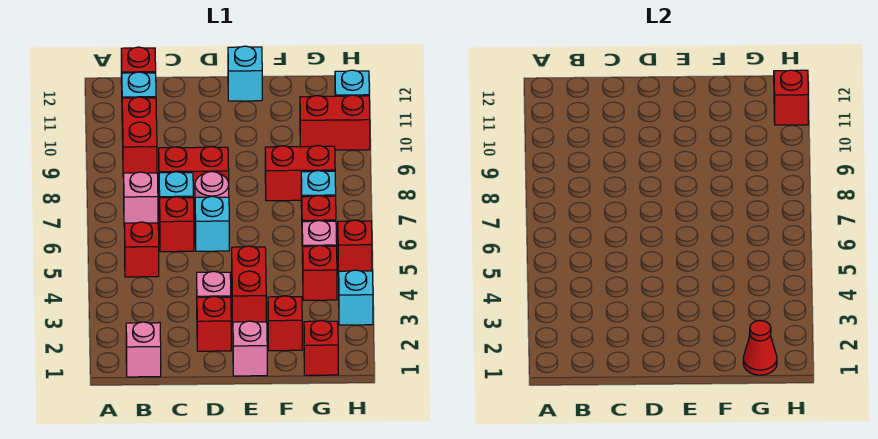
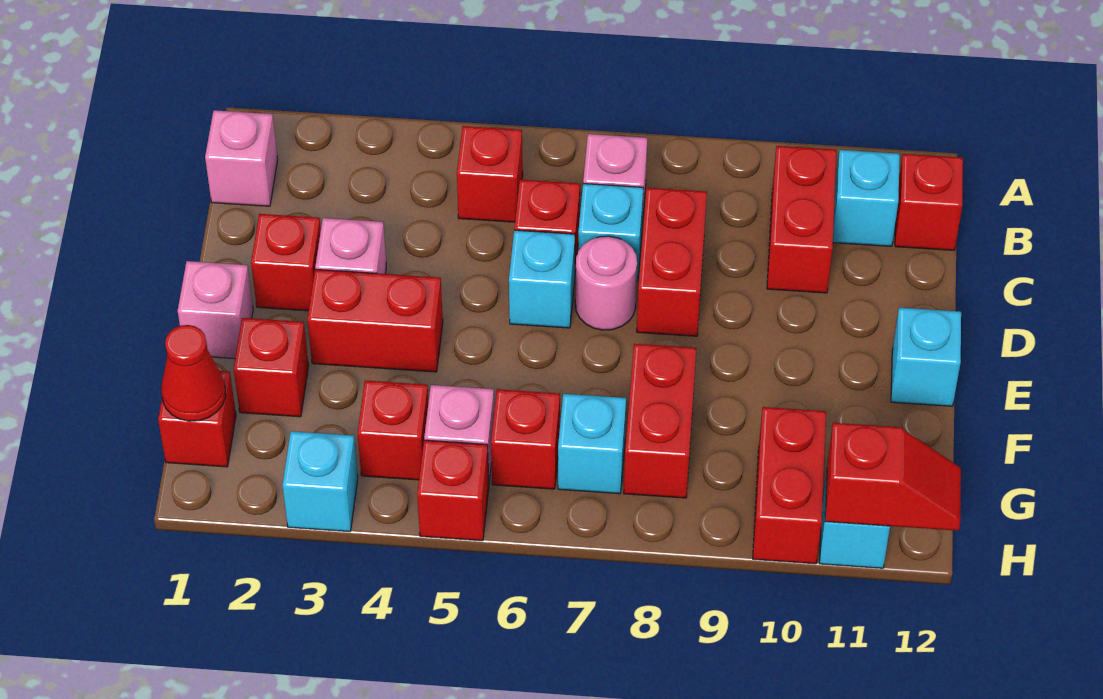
red 1x2 brick [122,97,157,177] -> red 1x2 brick turned to [767,146,836,293]

